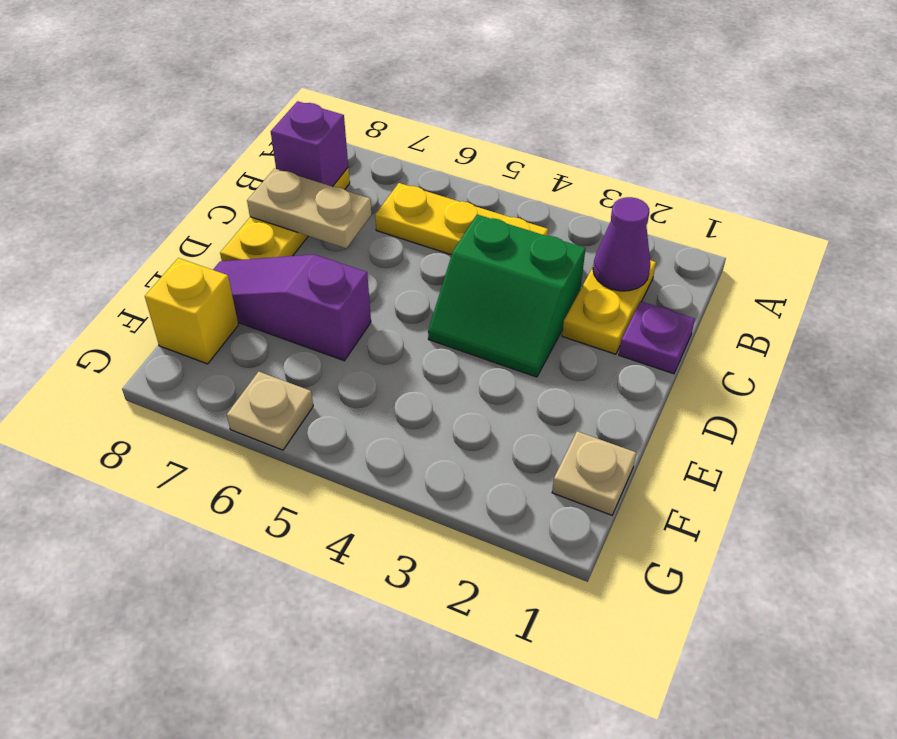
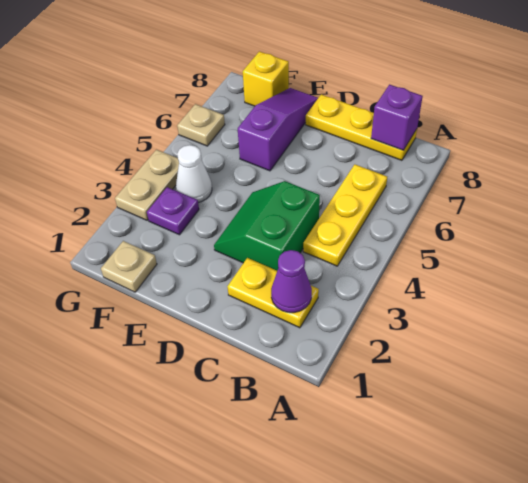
purple 1x1 plate [619,301,695,374] -> purple 1x1 plate moved to [147,187,199,235]
tan 1x2 plate [247,168,371,248] -> tan 1x2 plate moved to [115,150,179,220]
none -> white 1x1 cone [176,145,212,203]

